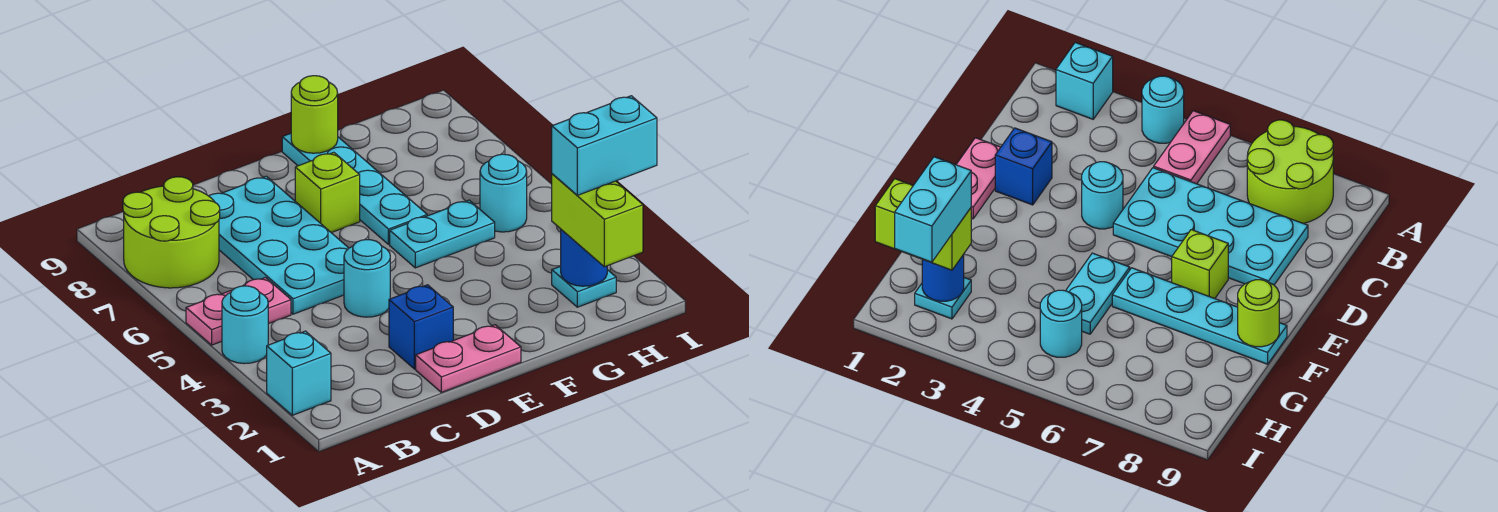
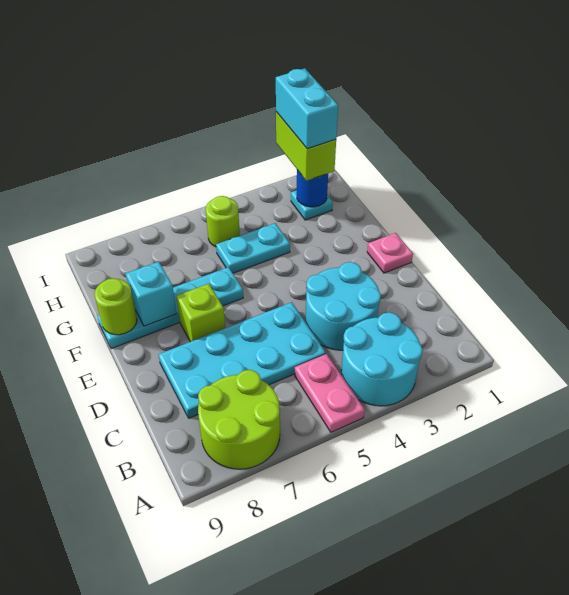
cyan 1x1 brick [267,331,331,415] -> cyan 1x1 brick moved to [126,262,177,326]
cyan 1x1 round brick [222,286,268,364] -> cyan 2x2 round brick [341,312,423,406]
pink 1x2 plate [416,325,521,392] -> pink 1x1 plate [367,233,413,273]
blue 1x1 brick [389,285,453,369] -> none
cyan 1x1 round brick [344,240,390,317] -> cyan 2x2 round brick [306,262,381,350]
cyan 1x2 plate [390,200,495,268] -> cyan 1x2 plate turned to [216,223,290,273]
lime 1x2 brick [552,174,643,267] -> lime 1x2 brick turned to [276,112,336,181]
cyan 1x1 round brick [480,154,527,232] -> lime 1x1 round brick [206,196,240,247]

